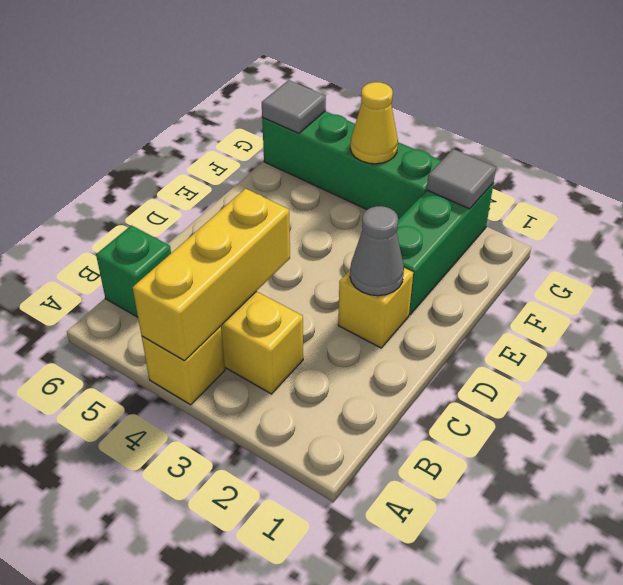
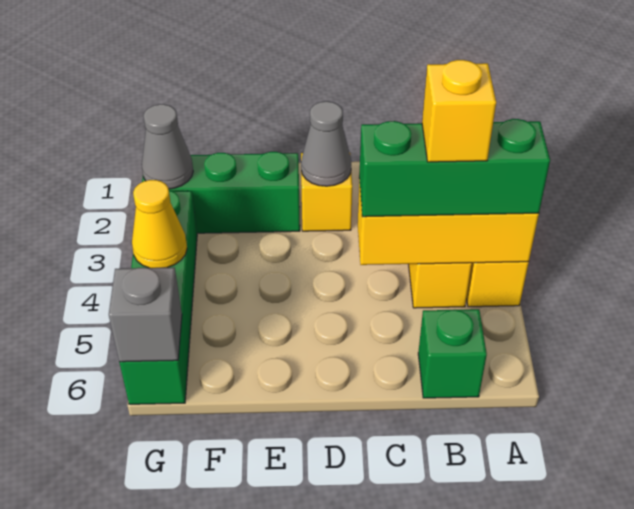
none -> green 1x3 brick [359,119,550,217]
none -> yellow 1x1 brick [422,60,496,162]
grey 1x1 tile [427,149,496,209] -> grey 1x1 cone [142,104,193,189]
grey 1x1 tile [262,80,326,133] -> grey 1x1 brick [109,267,182,362]

